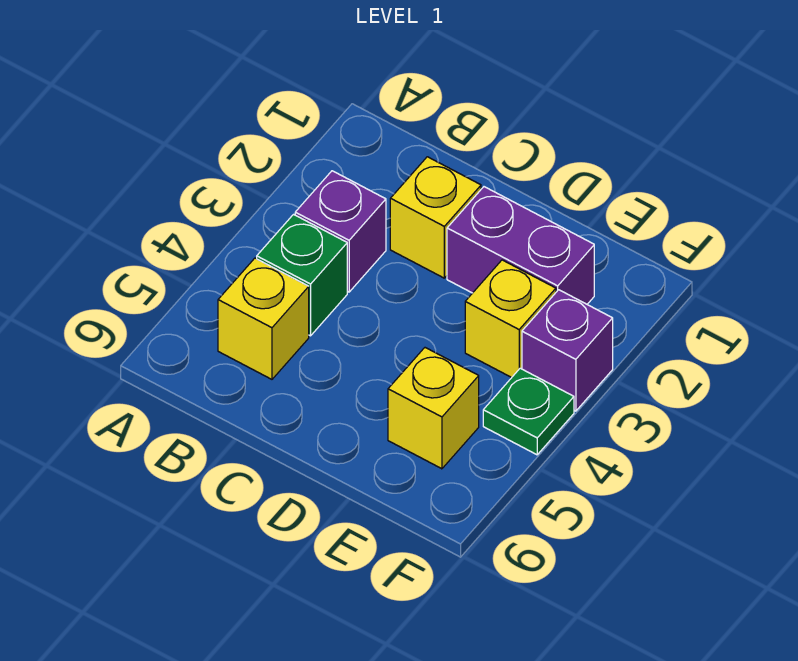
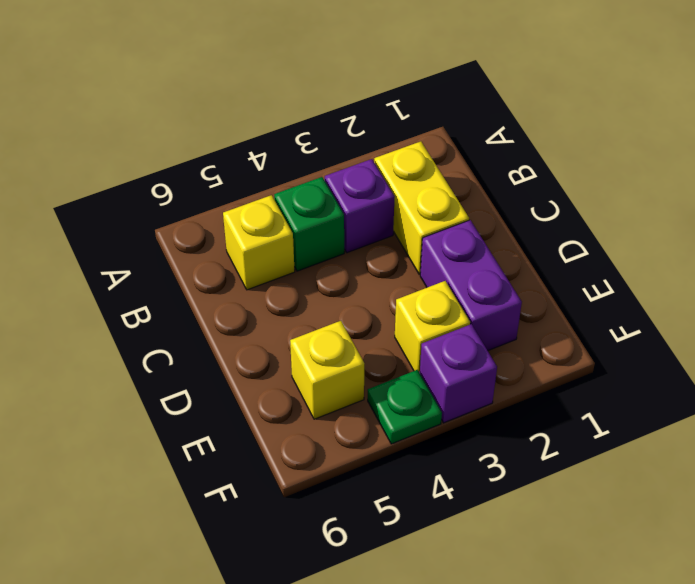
yellow 1x1 brick [390,157,481,278] -> yellow 1x2 brick [374,141,469,274]

